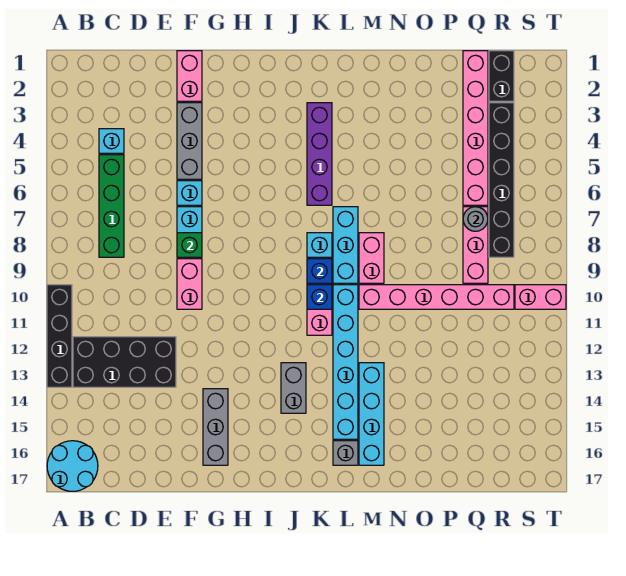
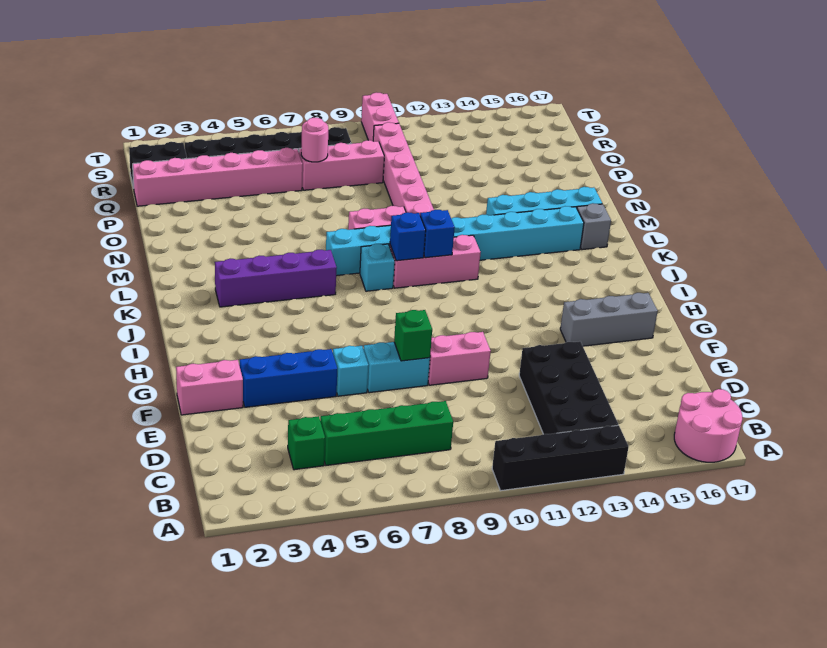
cyan 2x2 round brick [47,441,98,491] -> pink 2x2 round brick [674,389,742,462]
cyan 1x1 brick [99,129,124,153] -> green 1x1 brick [288,416,325,470]
grey 1x3 brick [177,103,202,179] -> blue 1x3 brick [239,349,337,407]
grey 1x2 brick [281,363,306,413] -> none
grey 1x1 round brick [463,207,488,231] -> pink 1x1 round brick [301,118,329,162]

